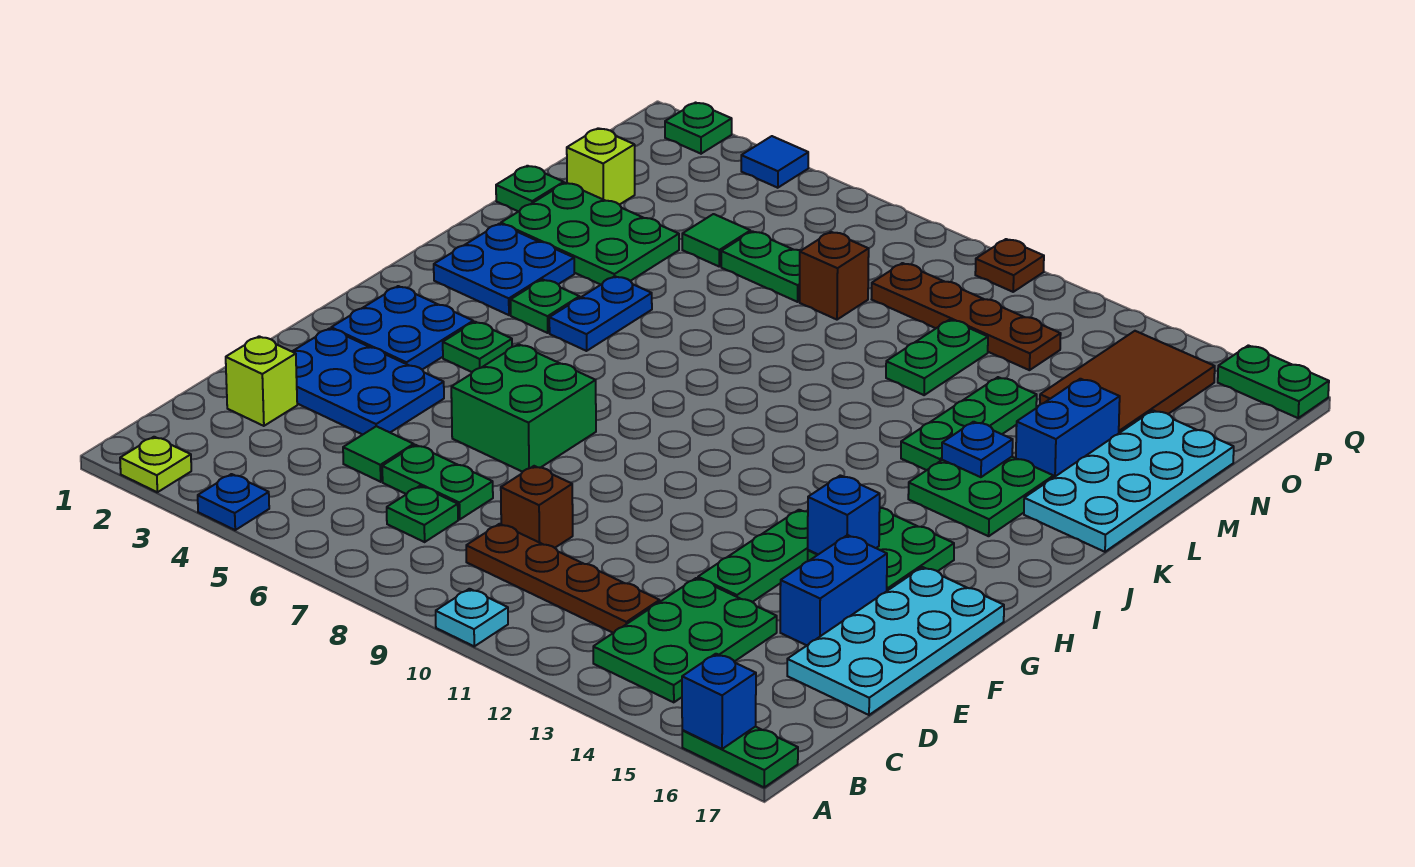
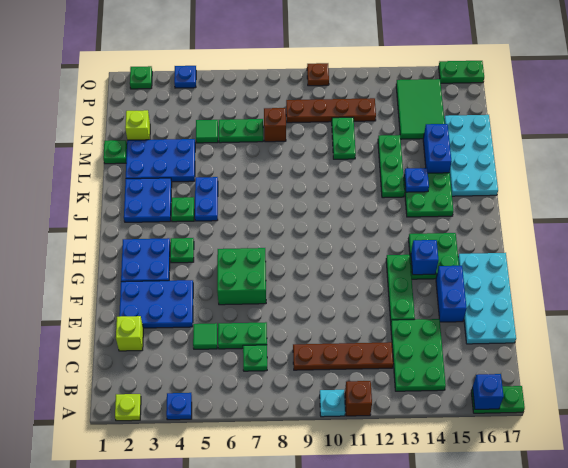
brown 1x1 brick [501,466,573,548] -> brown 1x1 brick moved to [345,381,372,416]
green 2x3 plate [501,183,679,285] -> blue 2x3 plate [126,139,195,182]
brown 2x3 tile [1040,331,1215,433] -> green 2x3 tile [396,79,445,139]
blue 1x1 tile [741,136,808,188] -> blue 1x1 plate [174,66,196,88]

